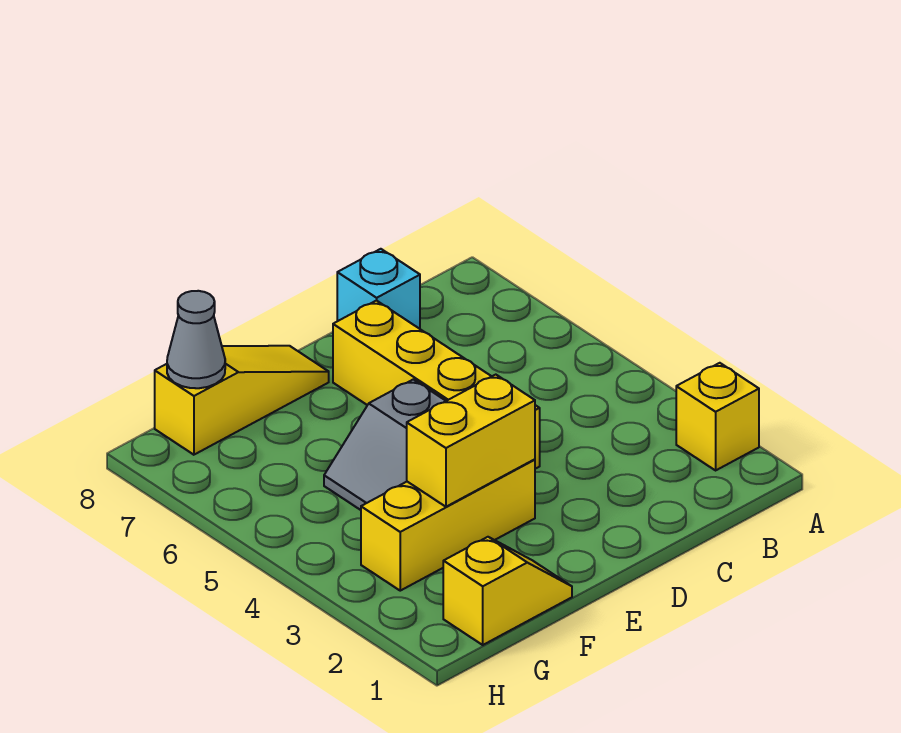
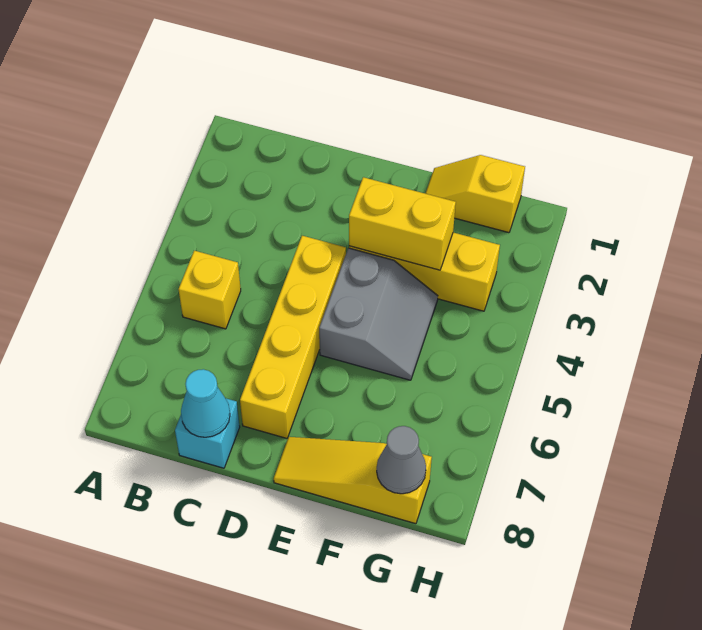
yellow 1x1 brick [676,363,759,470] -> yellow 1x1 brick moved to [178,251,241,329]
none -> cyan 1x1 cone [181,369,230,437]

